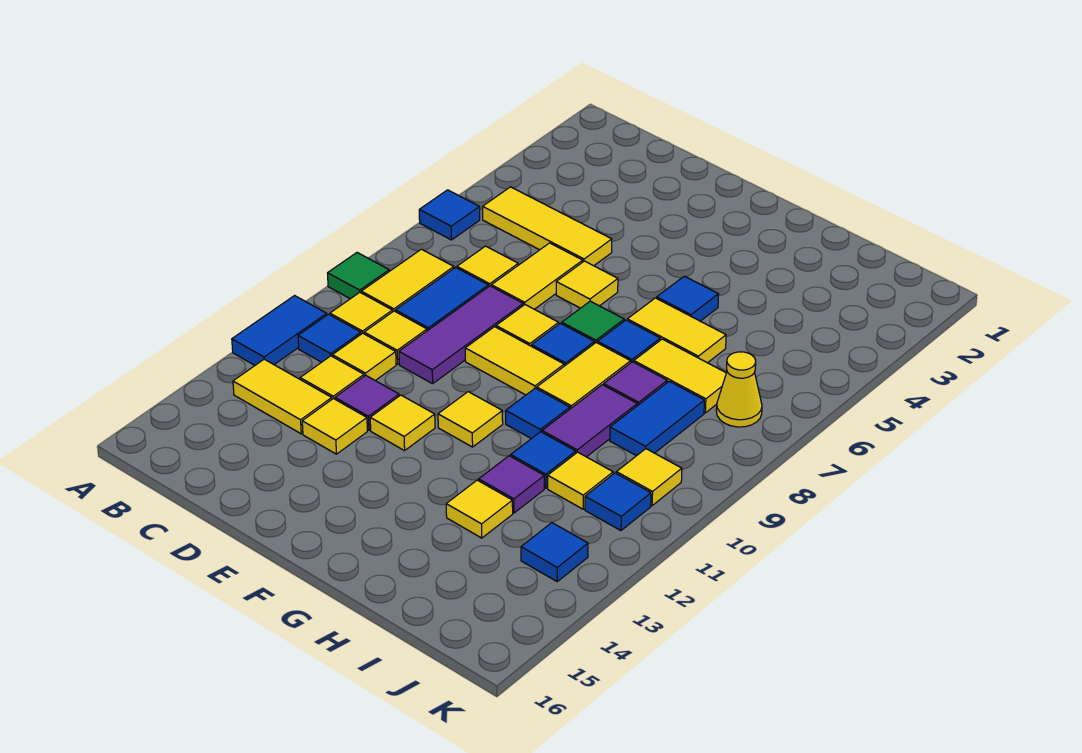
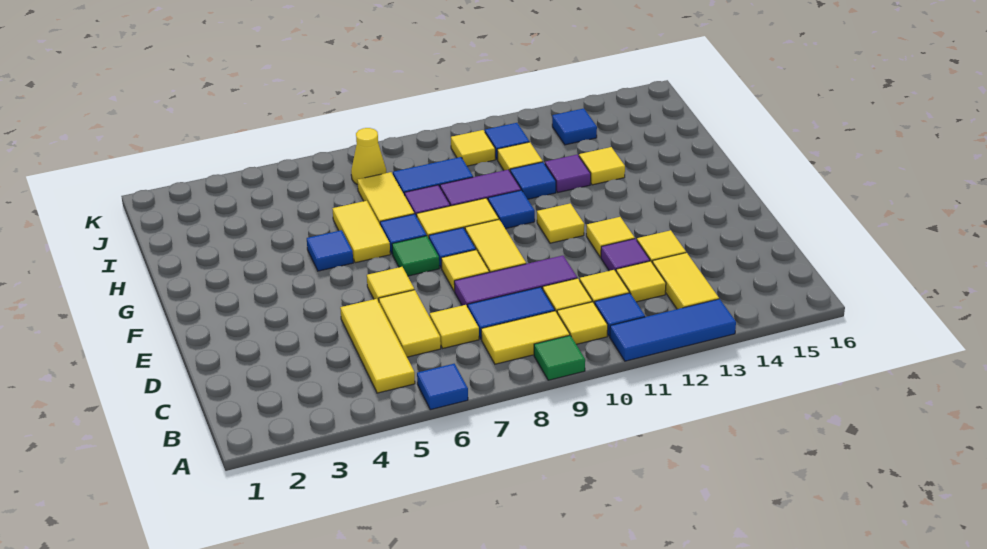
blue 1x2 tile [232,296,327,365] -> blue 1x3 tile [610,299,736,361]
yellow 1x2 tile [491,243,583,309] -> yellow 1x2 tile turned to [379,290,441,357]

